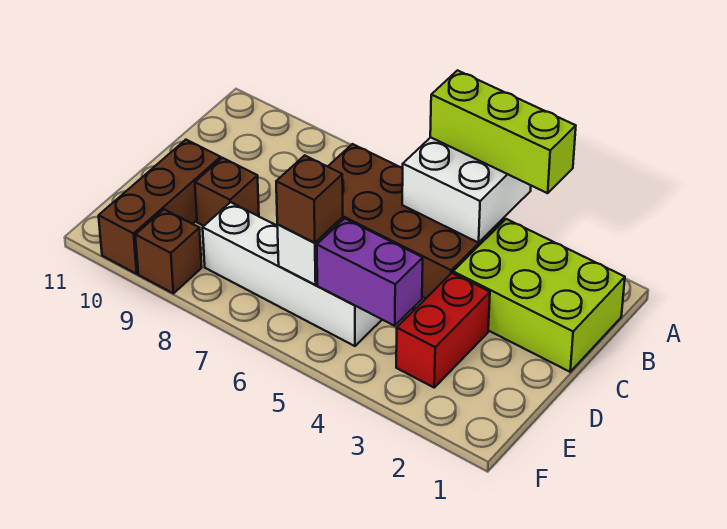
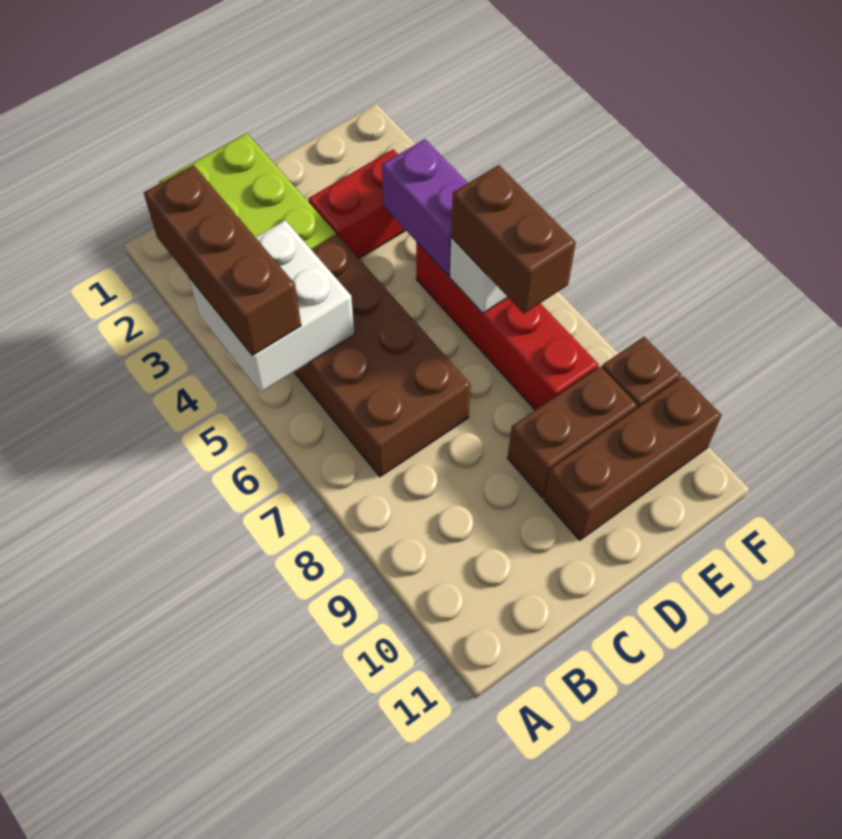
lime 1x3 brick [430,70,576,193] -> brown 1x3 brick [144,165,301,356]
brown 1x1 brick [195,158,259,226] -> brown 1x2 brick [508,366,637,498]
white 1x4 brick [203,202,382,346] -> red 1x4 brick [416,242,598,410]
brown 1x1 brick [276,155,343,243] -> brown 1x2 brick [451,165,576,314]

